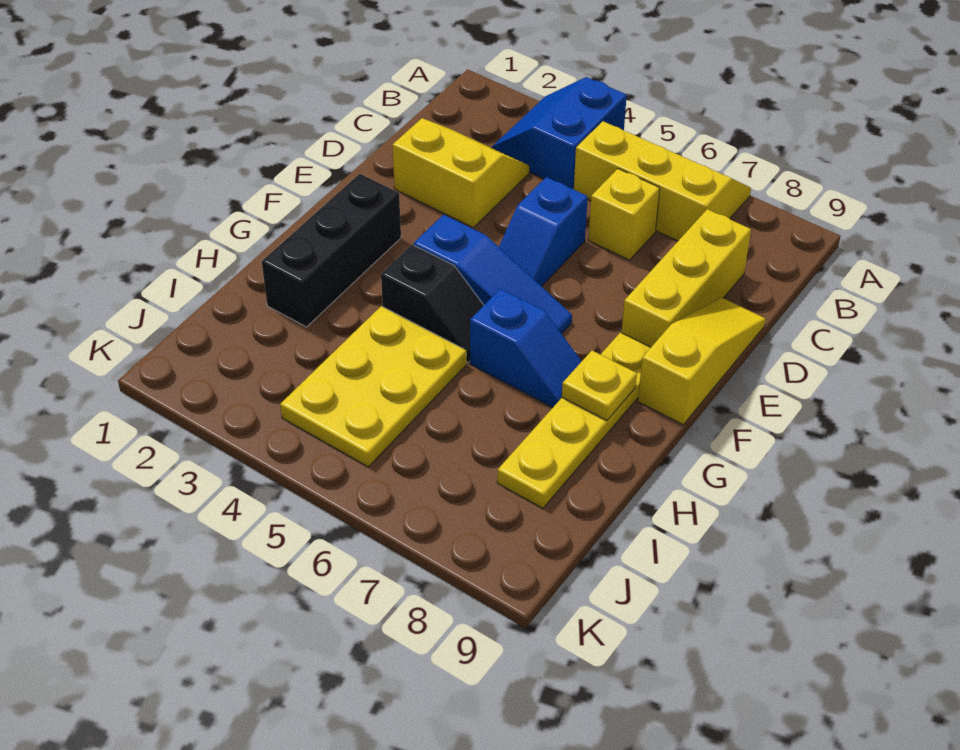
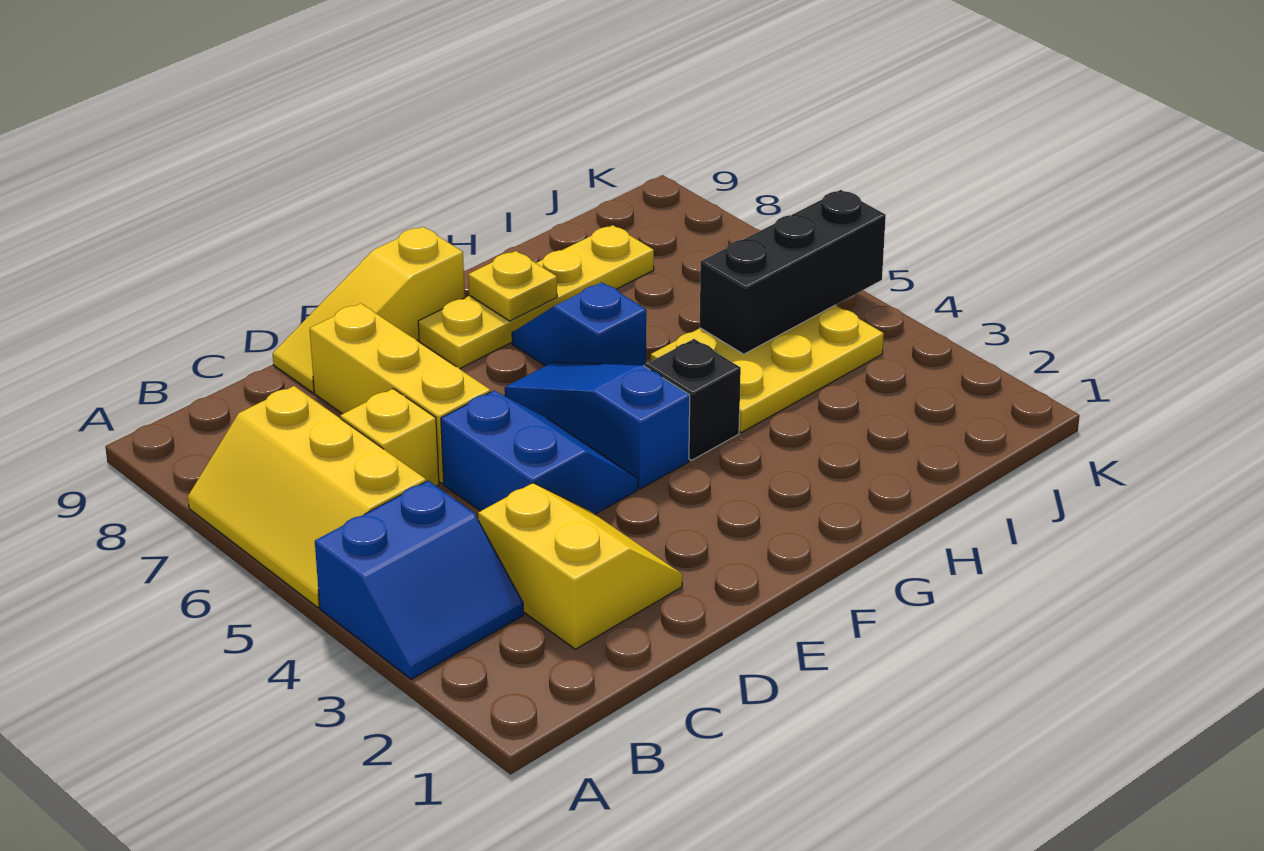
yellow 2x2 slope [392,118,529,228] -> yellow 2x2 slope turned to [478,483,683,649]
yellow 1x3 brick [622,209,751,347] -> yellow 1x3 brick turned to [310,303,490,483]
blue 1x2 slope [499,177,588,286] -> blue 2x2 slope [441,391,638,514]
black 1x3 brick [262,174,401,327] -> black 1x3 brick moved to [700,190,886,354]

